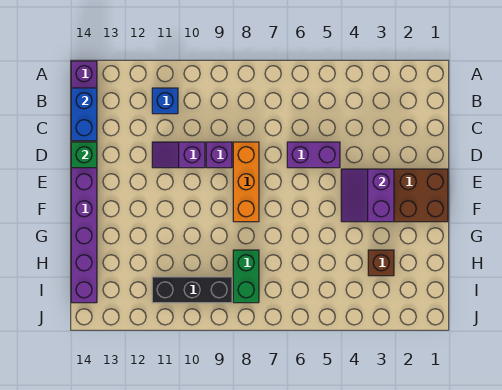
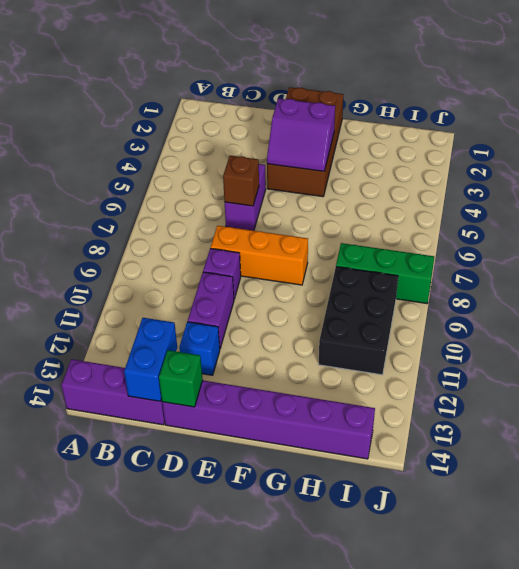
blue 1x1 brick [152,88,178,114] -> blue 1x1 brick moved to [179,322,220,375]
blue 1x2 brick [71,88,97,141] -> blue 1x2 brick turned to [124,318,177,401]
purple 1x2 slope [152,142,205,168] -> purple 1x2 brick [188,272,234,348]
brown 1x1 brick [368,250,394,276] -> brown 1x1 brick moved to [223,156,259,206]
green 1x2 brick [233,250,259,303] -> green 1x3 brick [336,243,434,304]
black 1x3 brick [152,277,232,303] -> black 2x3 brick [319,267,398,375]

